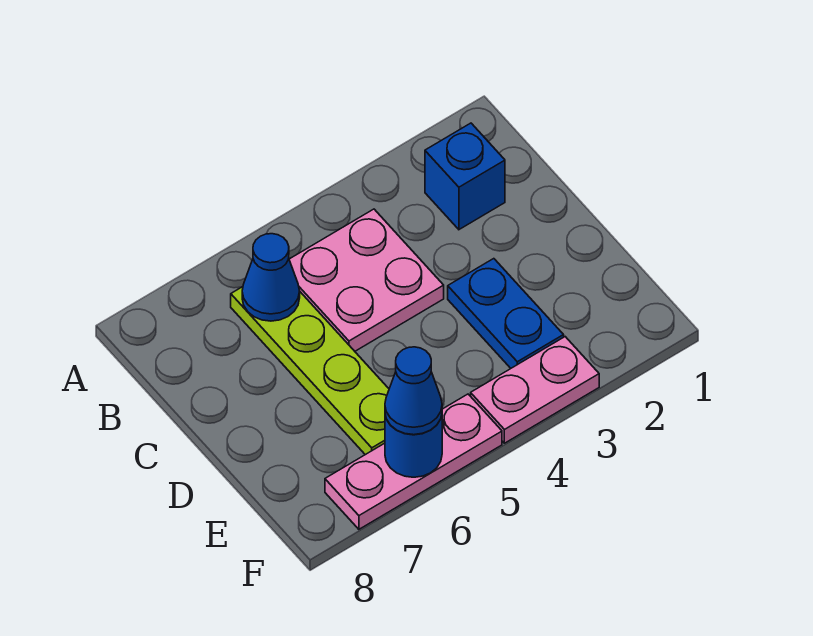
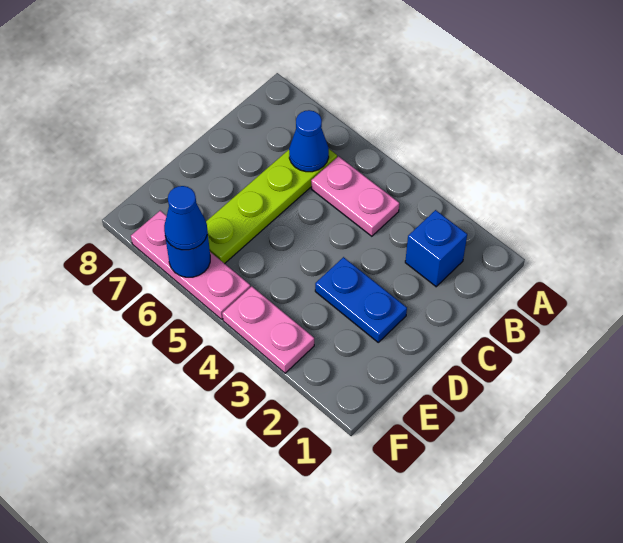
pink 2x2 plate [289,209,444,351] -> pink 1x2 plate [311,156,399,236]
blue 1x2 plate [448,259,564,368] -> blue 1x2 plate turned to [315,257,407,342]

